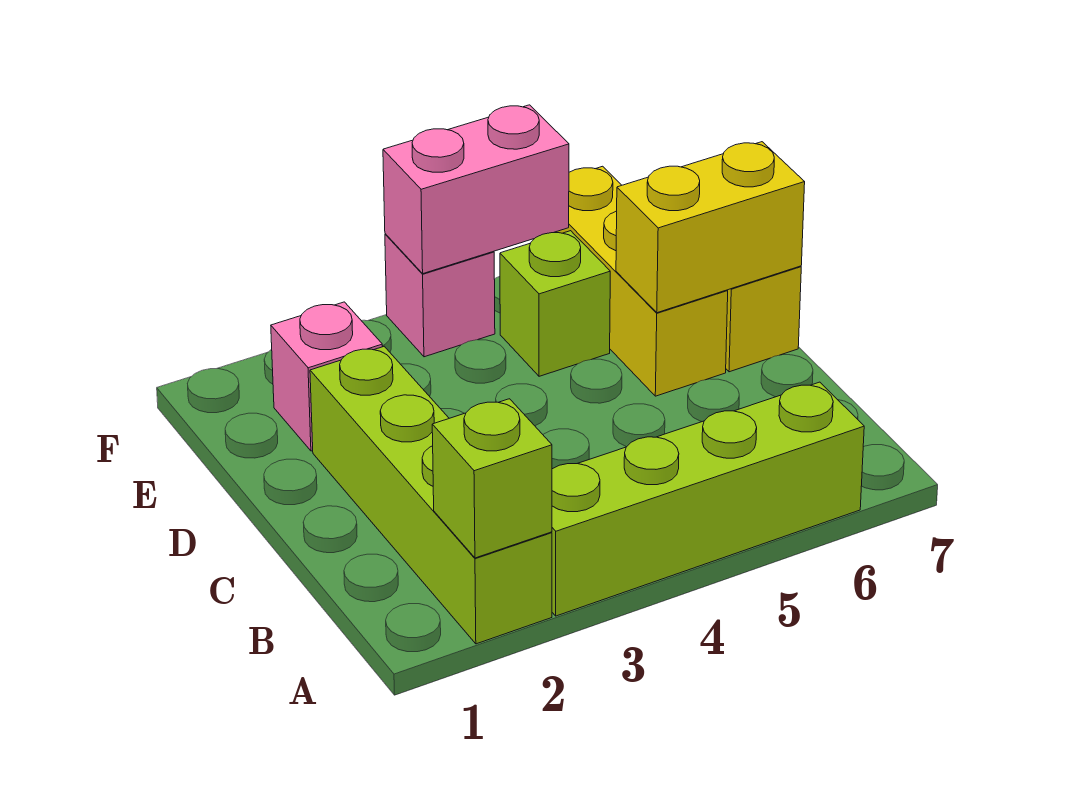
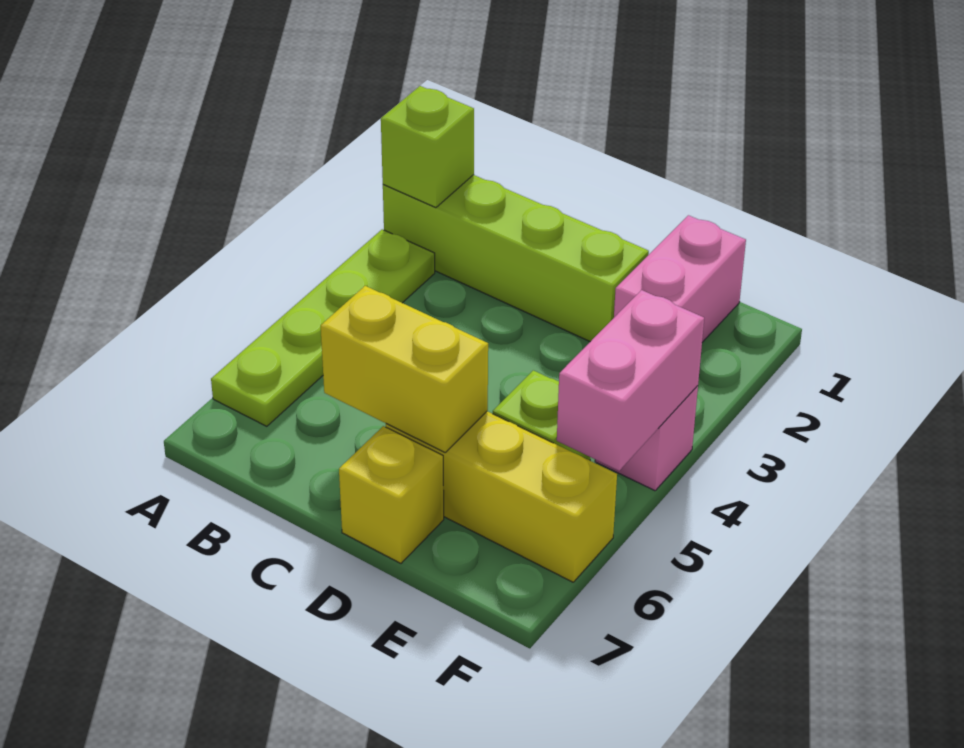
lime 1x4 brick [552,382,864,616] -> lime 1x4 plate [211,229,435,426]
yellow 1x2 brick [616,142,805,313] -> yellow 1x2 brick turned to [321,286,488,452]
pink 1x1 brick [271,302,382,451] -> pink 1x2 brick [614,215,746,342]

